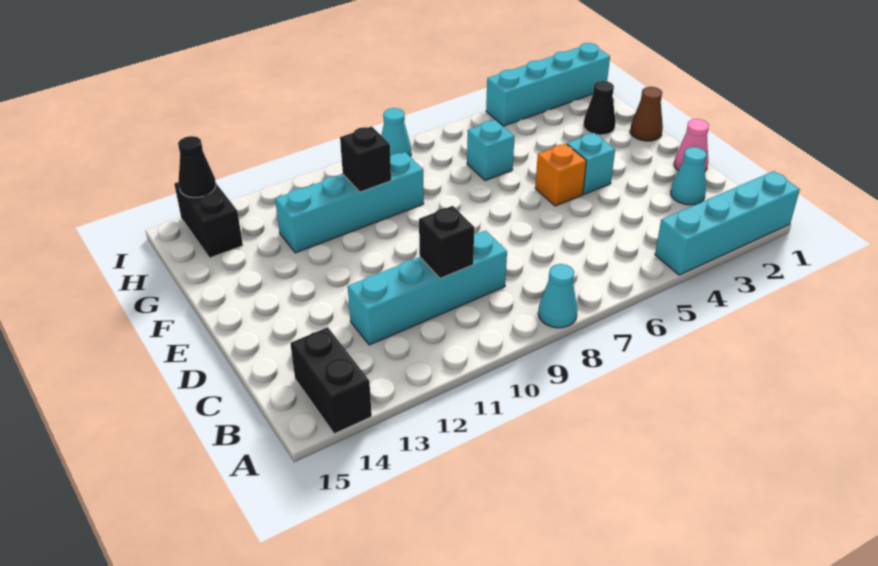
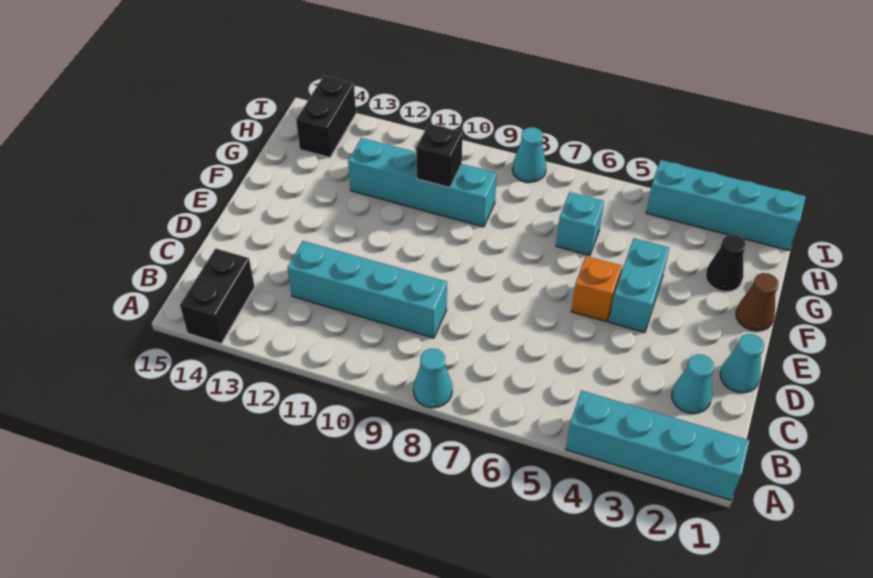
black 1x1 brick [419,206,474,279] -> none
pink 1x1 cone [674,119,709,171] -> cyan 1x1 cone [720,334,764,393]
cyan 1x1 brick [567,133,615,194] -> cyan 1x2 brick [609,238,669,333]
black 1x1 cone [178,136,216,198] -> none

